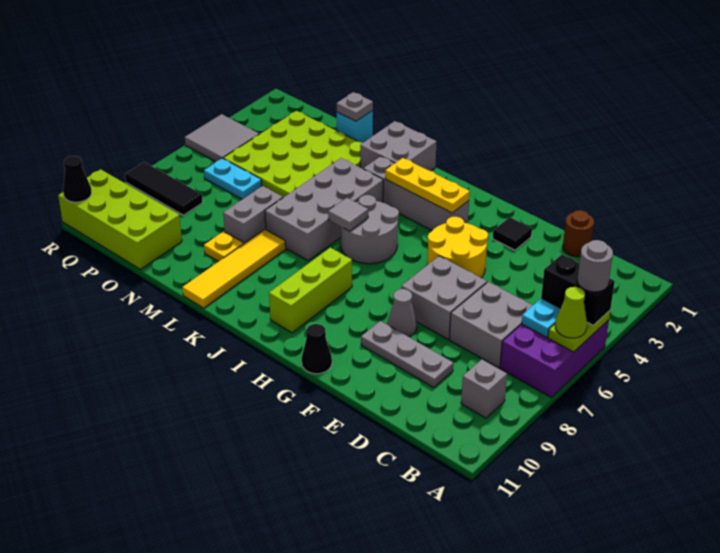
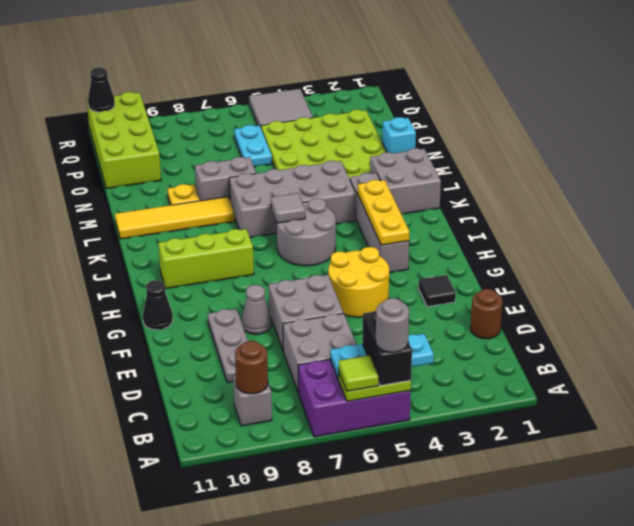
lime 1x1 cone [555,287,587,338] -> lime 1x1 tile [339,355,379,391]
none -> brown 1x1 round brick [235,341,268,394]
grey 1x1 plate [336,92,373,121] -> none
black 1x3 tile [125,162,203,215] -> none

